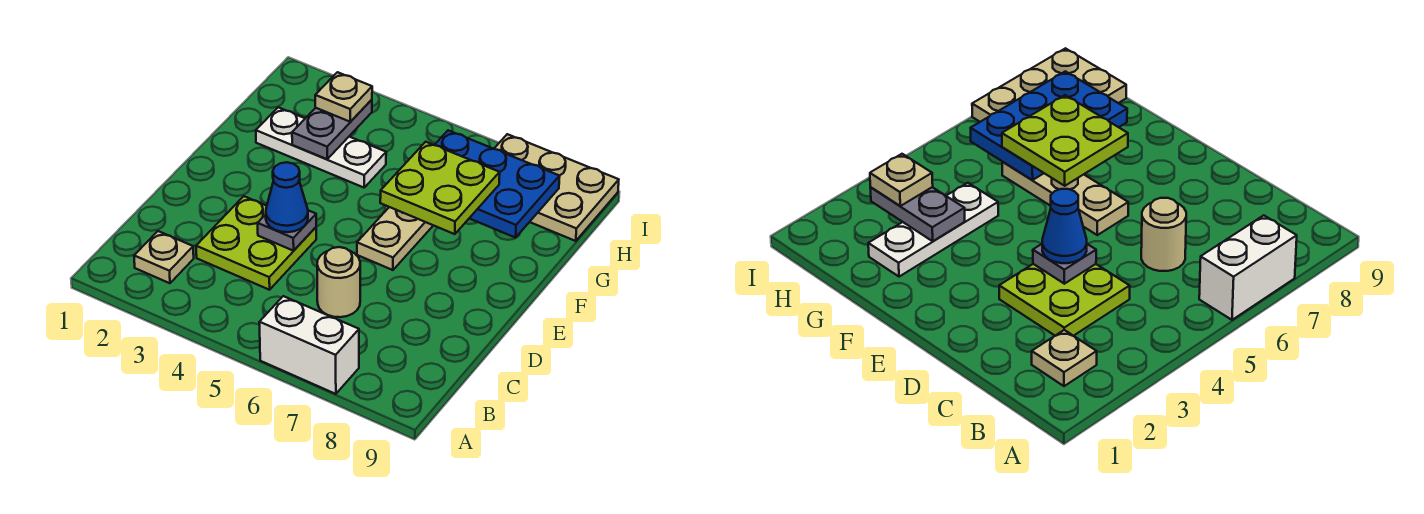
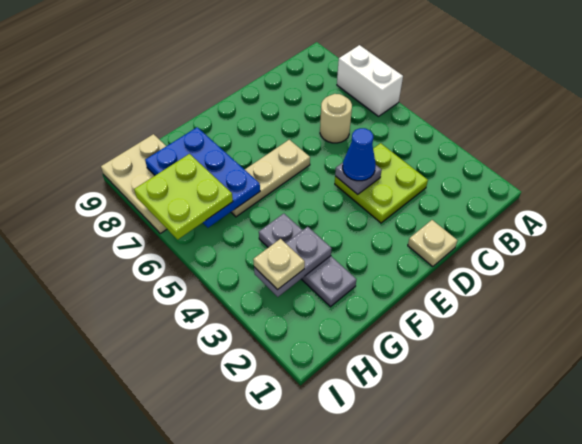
tan 1x1 plate [134,231,194,283] -> tan 1x1 plate moved to [408,220,457,267]
lime 2x2 plate [380,142,500,234] -> lime 2x2 plate moved to [134,154,233,239]
white 1x3 plate [256,107,386,188] -> grey 1x3 plate [259,214,356,307]

